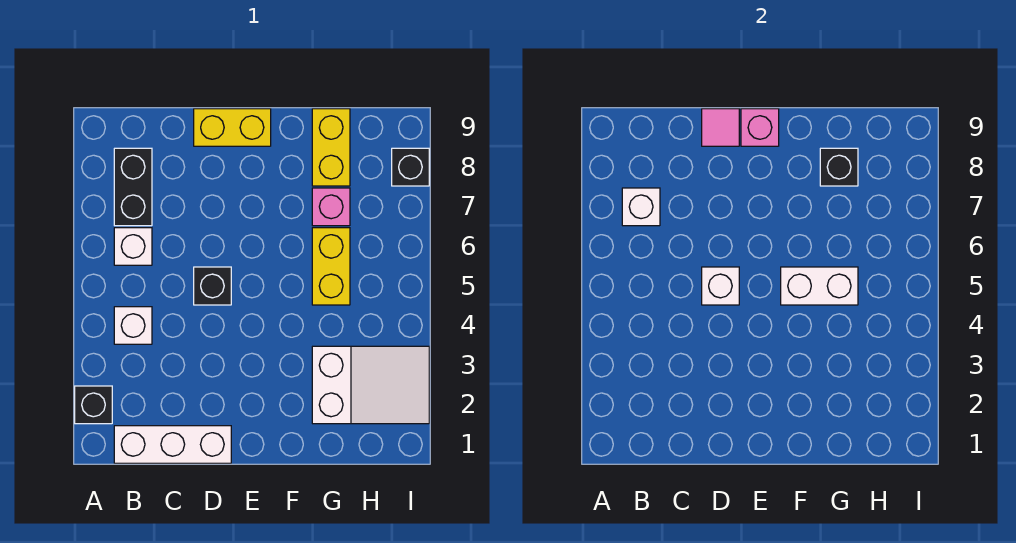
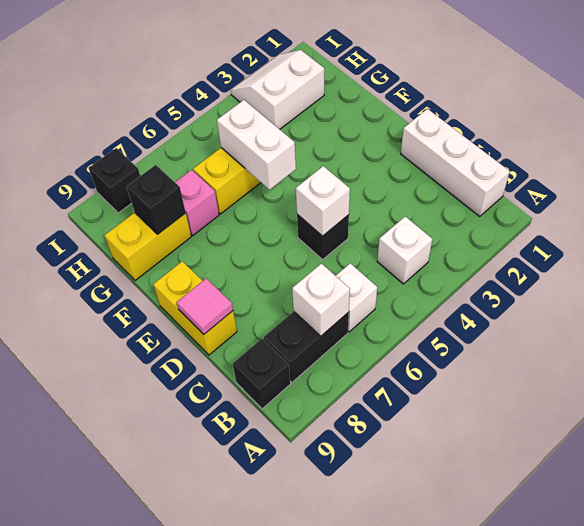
black 1x1 brick [75,386,112,424] -> black 1x1 brick moved to [233,339,291,409]
pink 1x1 brick [741,109,779,146] -> none
white 2x3 slope [312,346,429,424] -> white 2x2 slope [231,50,324,129]

